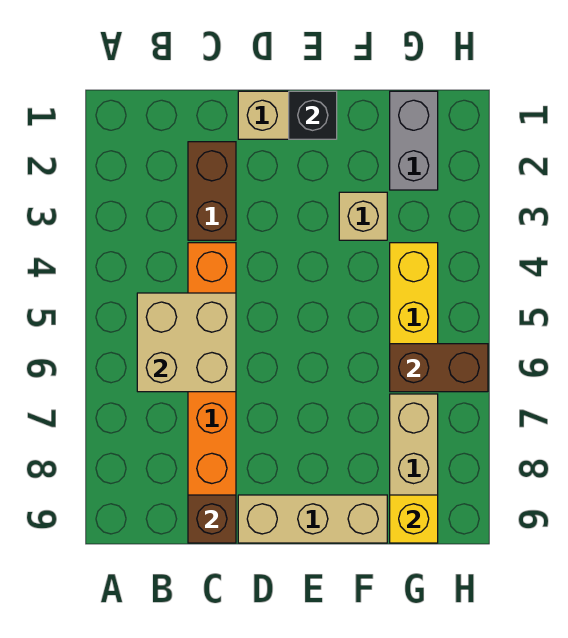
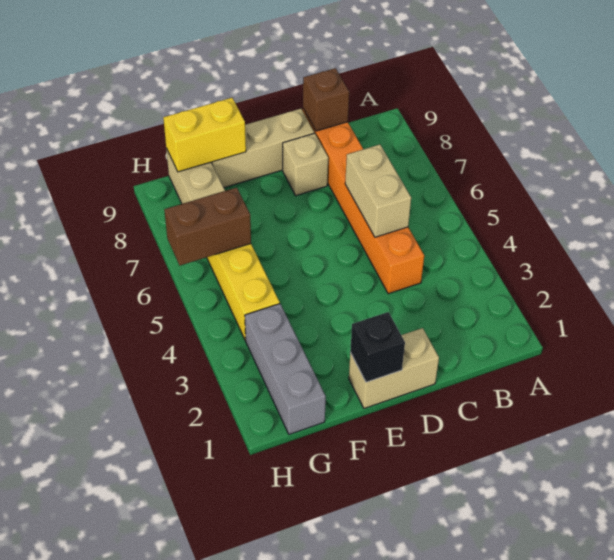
tan 2x2 brick [137,293,236,392] -> tan 1x2 brick [345,145,411,237]
brown 1x2 brick [188,142,236,240] -> none
tan 1x1 brick [339,192,387,240] -> tan 1x1 brick moved to [283,133,328,196]
grey 1x2 brick [390,91,438,190] -> grey 1x3 brick [245,304,326,434]
yellow 1x1 brick [390,495,438,543] -> yellow 1x2 brick [163,98,246,172]

